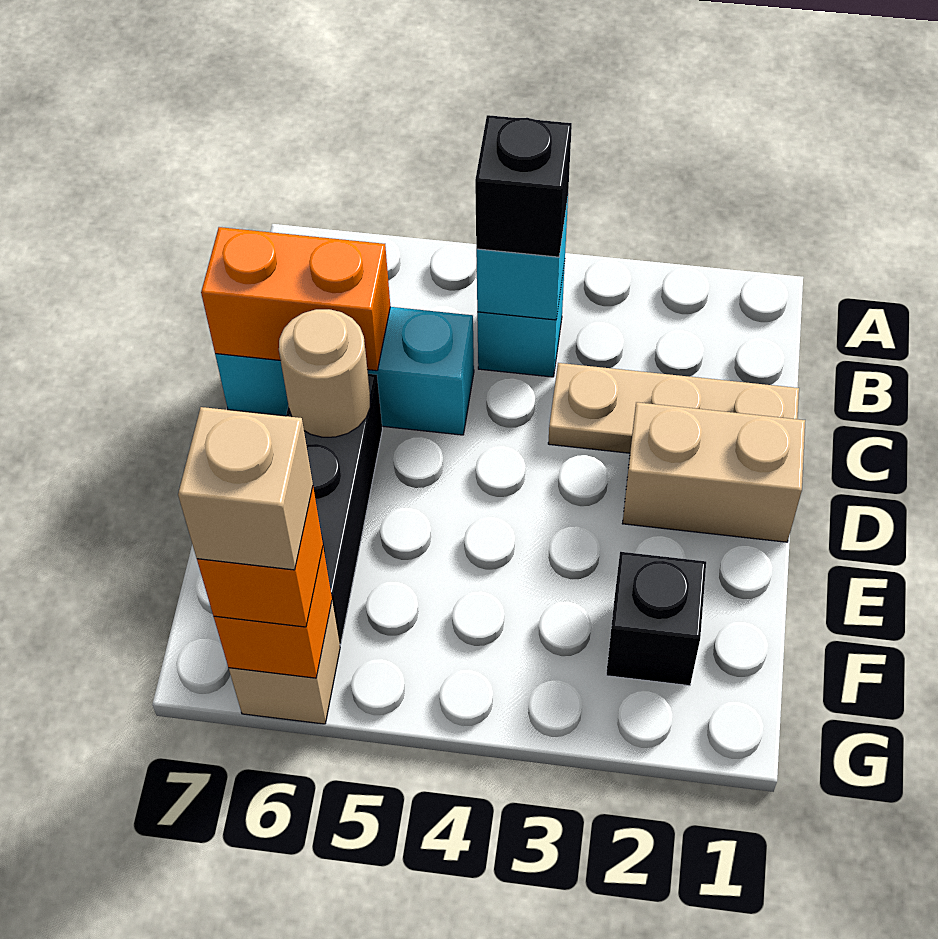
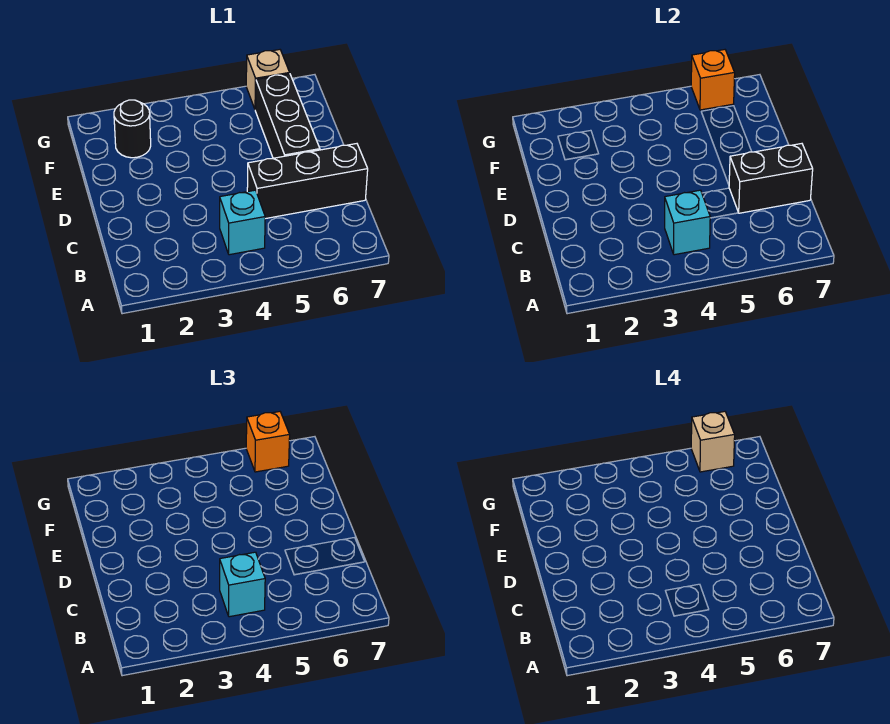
black 1x1 brick [475,115,572,257] -> cyan 1x1 brick [220,552,265,617]
tan 1x3 plate [548,363,799,453] -> none
cyan 1x3 brick [215,307,474,435] -> black 1x3 brick [247,144,368,219]
orange 1x2 brick [201,227,390,371] -> black 1x2 brick [729,144,813,213]
tan 1x2 brick [622,402,805,542] -> none
tan 1x1 round brick [279,309,370,437] -> none
black 1x1 brick [606,552,706,686] -> black 1x1 round brick [114,100,151,158]

